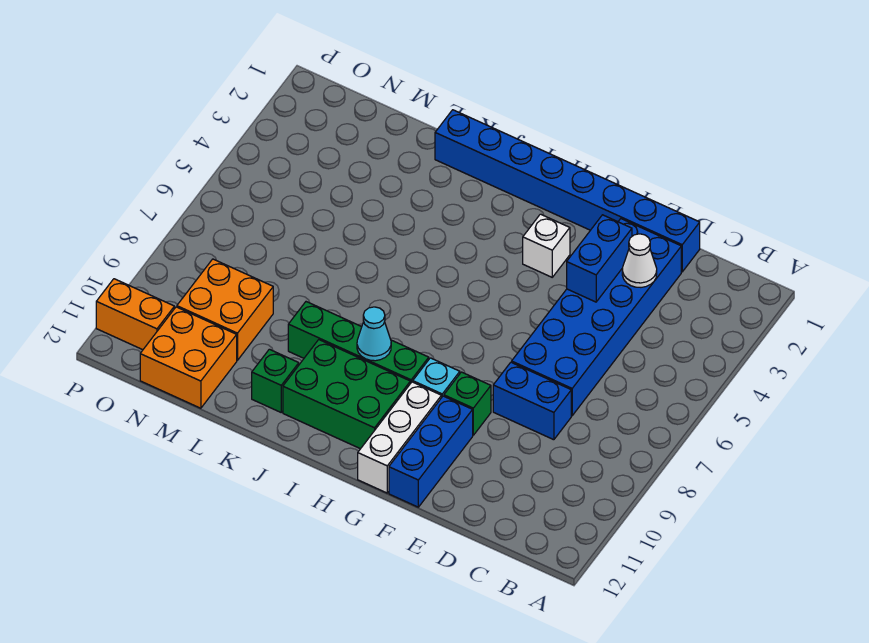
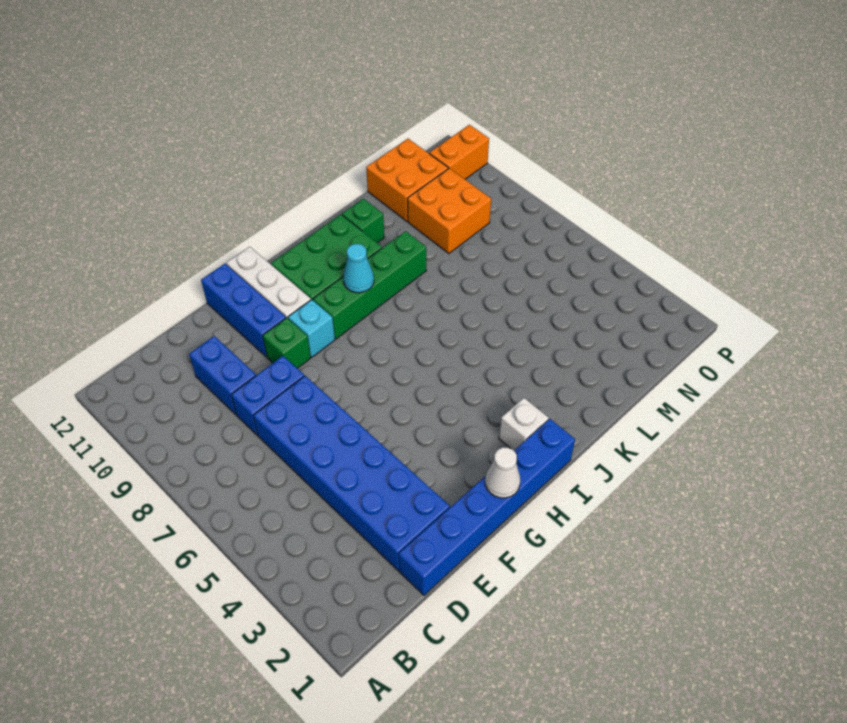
blue 1x8 brick [435,110,700,272] -> blue 1x6 brick [399,419,575,595]
white 1x1 cone [622,234,657,287] -> white 1x1 cone moved to [485,447,520,498]
blue 1x2 brick [567,215,632,302] -> blue 1x2 brick moved to [189,336,256,415]
white 1x1 brick [523,214,570,277] -> white 1x1 brick moved to [499,398,549,450]

